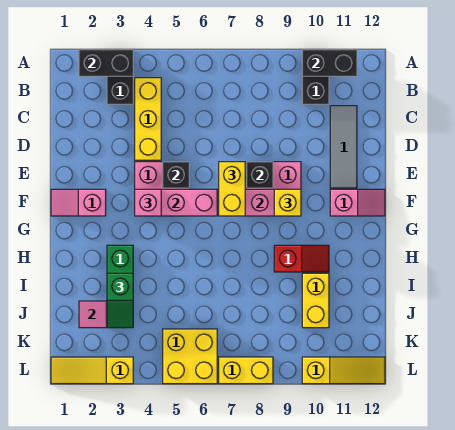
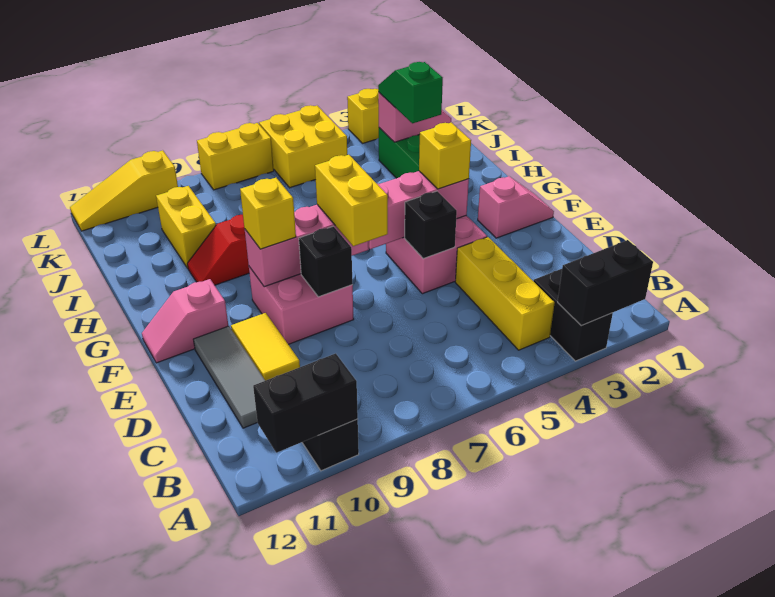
none -> yellow 1x2 tile [231,313,300,381]
pink 1x1 brick [135,189,161,216] -> yellow 1x1 brick [419,123,471,189]

